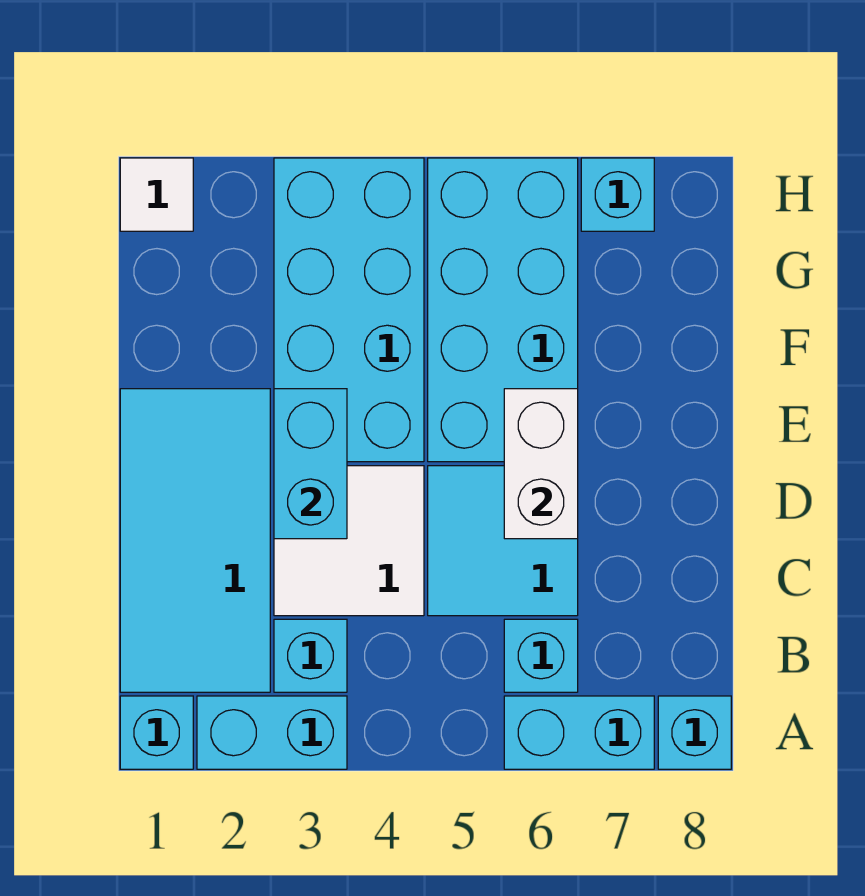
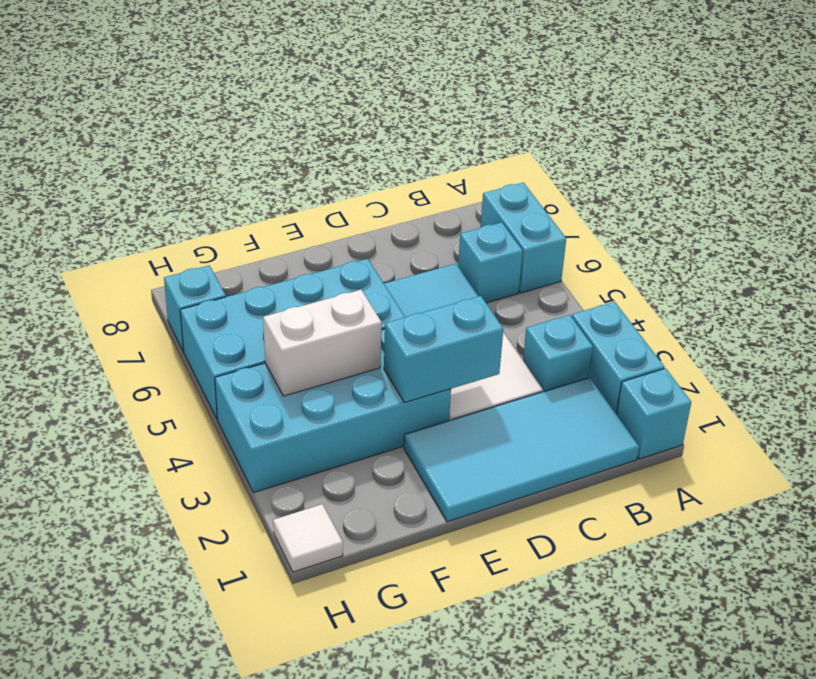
cyan 1x1 brick [658,696,731,769] -> none
white 1x2 brick [504,389,578,539] -> white 1x2 brick moved to [263,290,382,396]

